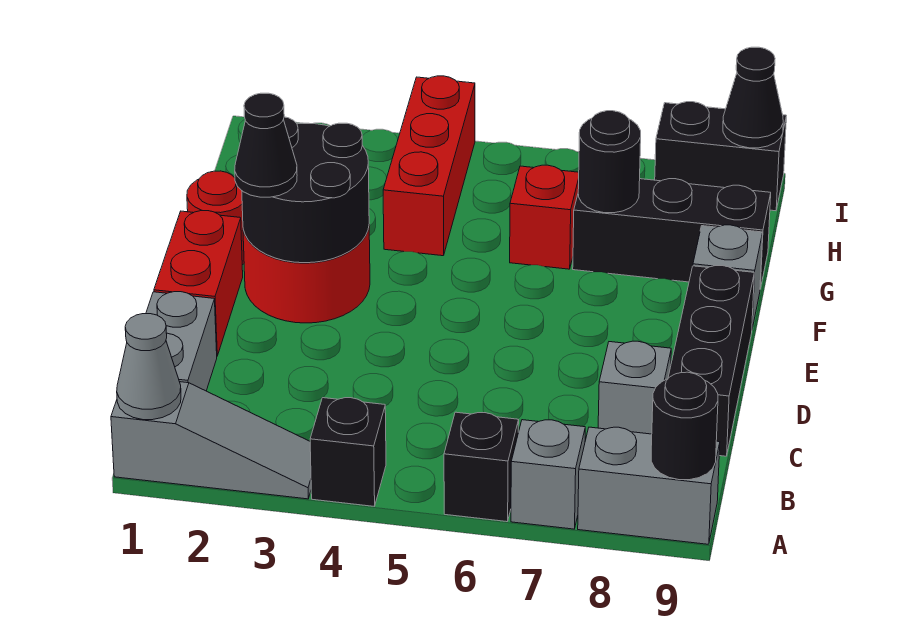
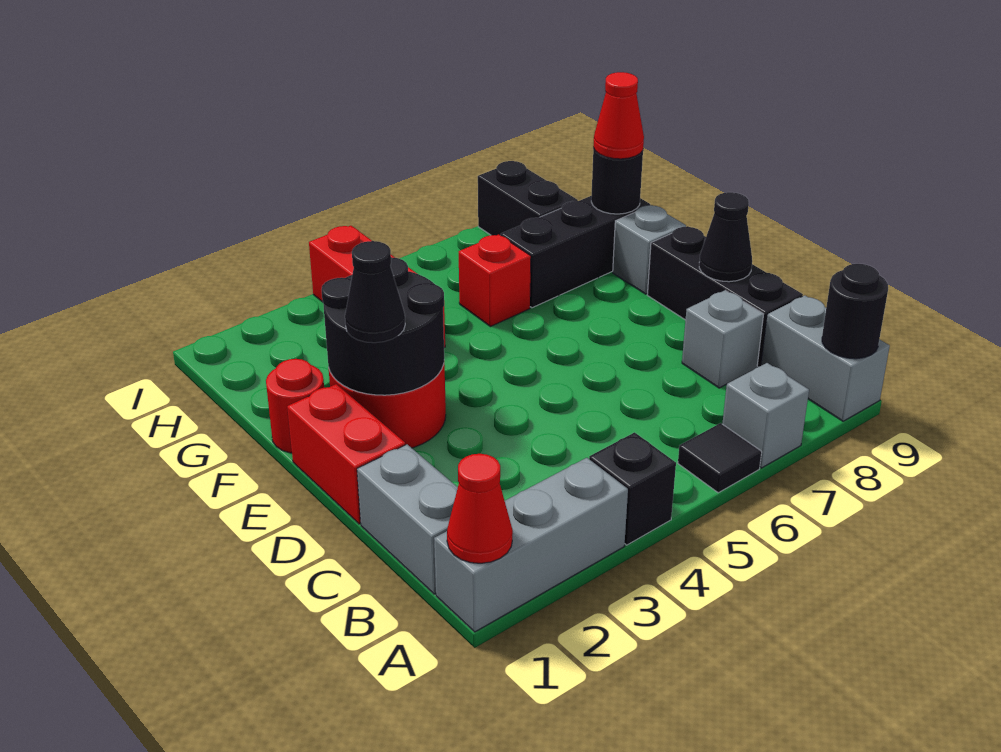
grey 1x3 slope [111,382,311,499] -> grey 1x3 brick [434,458,628,632]
grey 1x1 cone [117,314,181,420] -> red 1x1 cone [447,454,513,563]
black 1x1 brick [444,412,519,522] -> black 1x1 tile [678,423,762,493]
grey 1x2 brick [578,427,720,544] -> grey 1x2 brick turned to [761,295,890,421]
black 1x1 round brick [578,111,641,213] -> black 1x1 round brick moved to [591,148,643,214]
none -> red 1x1 cone [593,72,644,159]
black 1x2 brick [655,102,786,211] -> black 1x2 brick turned to [478,161,578,236]
black 1x1 cone [723,47,783,148] -> black 1x1 cone moved to [699,192,752,282]

